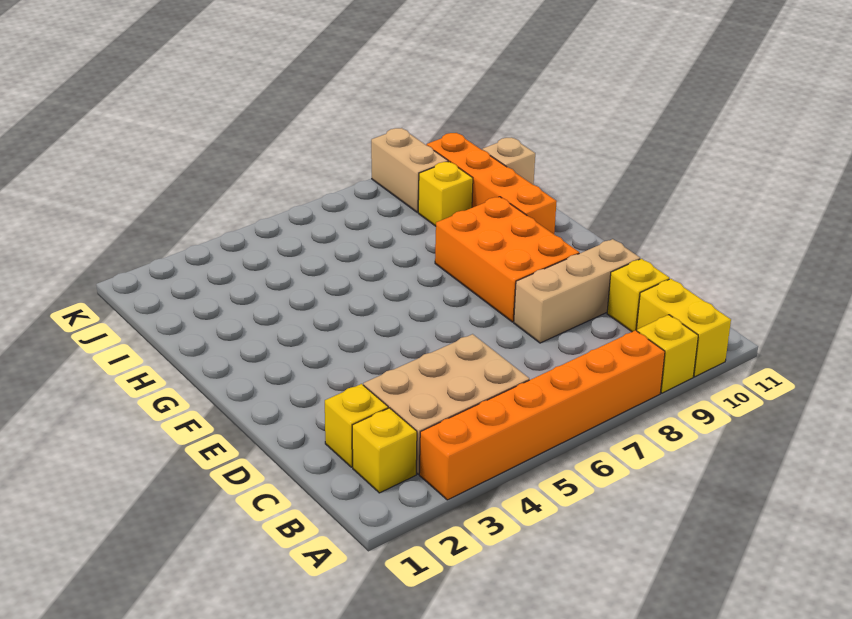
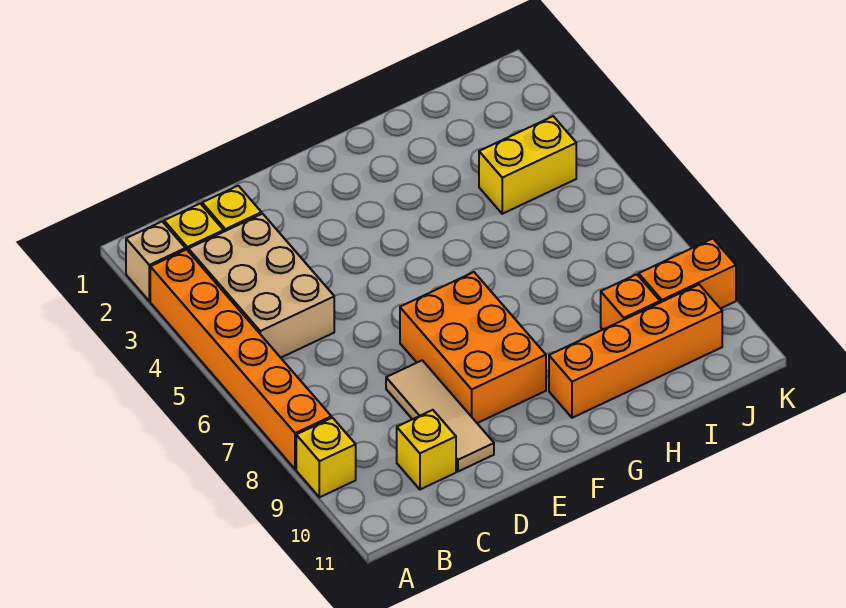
yellow 1x2 brick [636,279,731,377] -> yellow 1x2 brick moved to [479,116,576,214]
tan 1x3 brick [514,239,640,343] -> tan 1x3 tile [386,360,494,472]
orange 2x3 brick [435,197,579,322] -> orange 2x3 brick turned to [400,272,546,423]
yellow 1x1 brick [418,161,473,226] -> orange 1x1 brick [601,274,660,330]
tan 1x1 brick [482,137,535,185] -> tan 1x1 brick moved to [126,222,185,301]
tan 1x2 brick [371,128,448,212] -> orange 1x2 brick [639,239,736,309]

